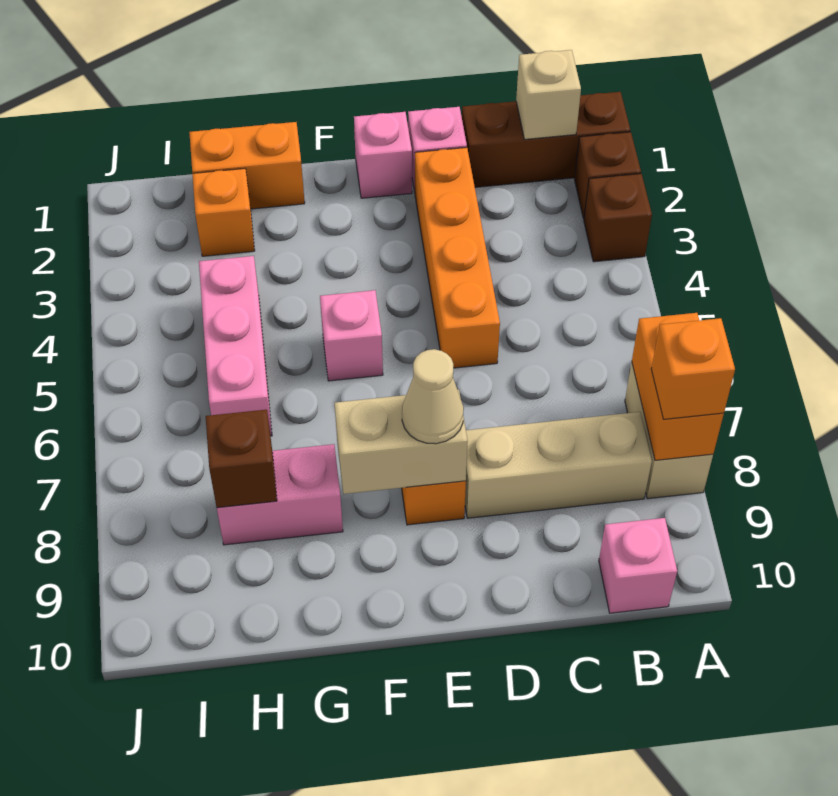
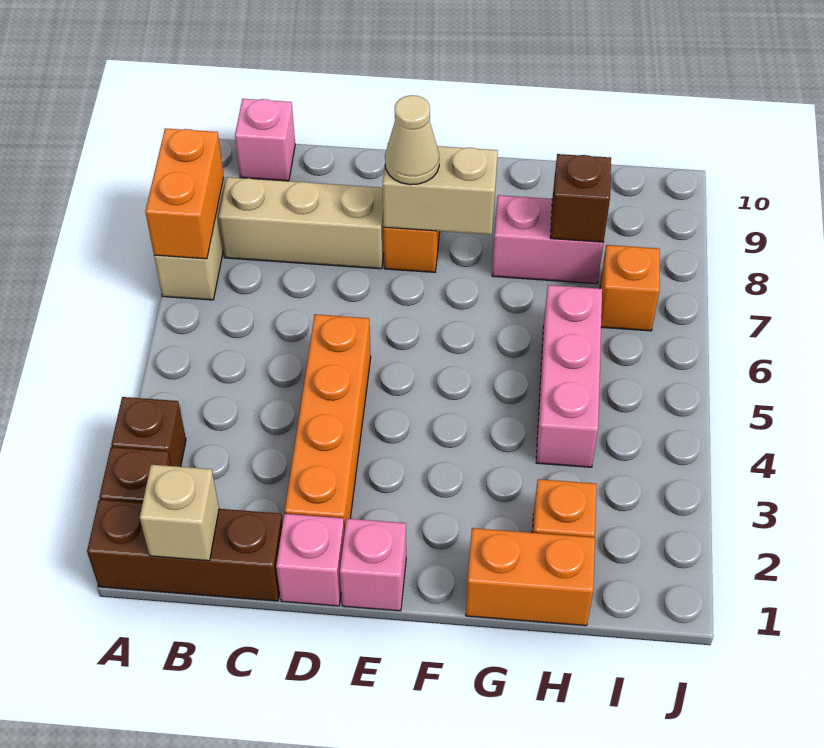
orange 1x1 brick [651,318,735,419] -> orange 1x1 brick moved to [600,245,660,331]
pink 1x1 brick [320,290,383,381] -> none

